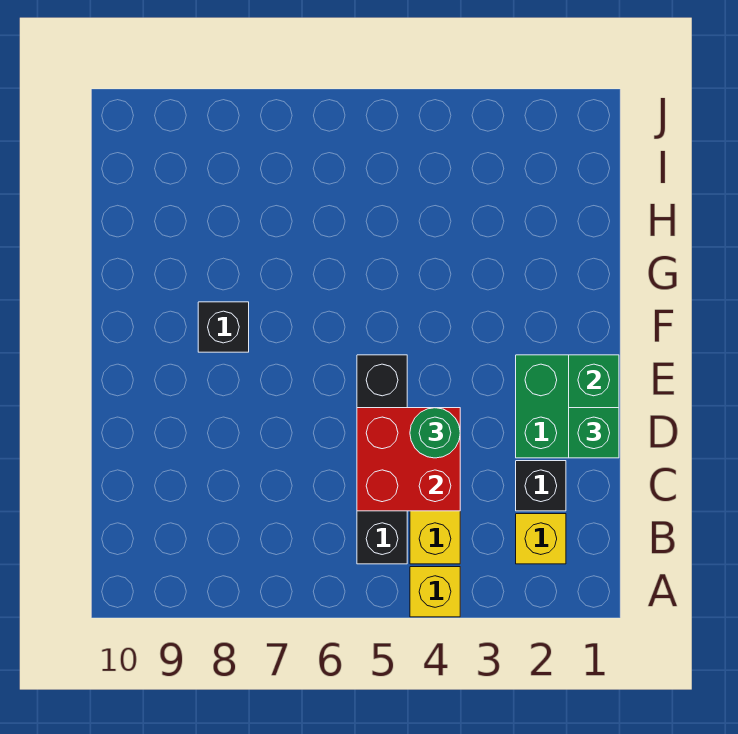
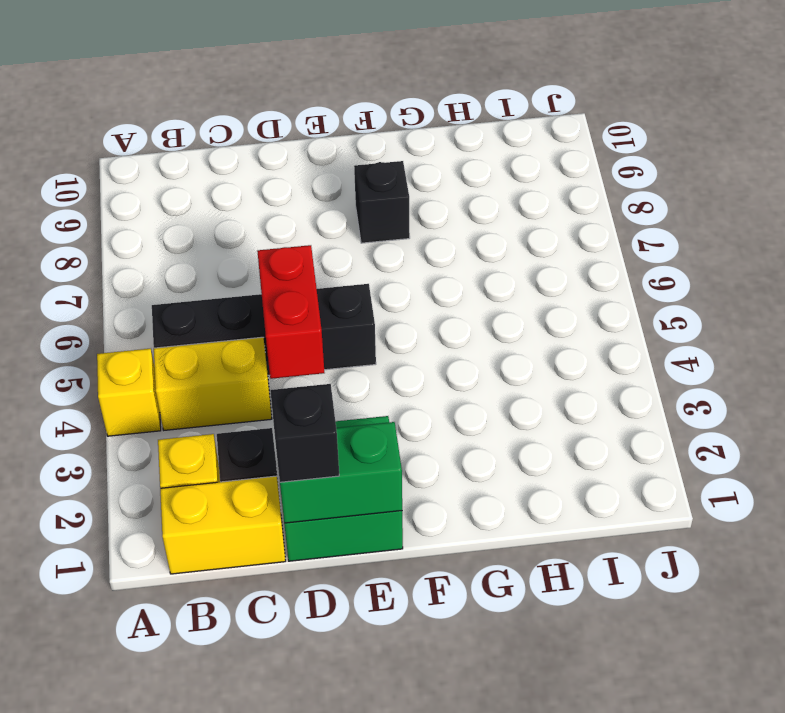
none -> yellow 1x2 brick [160,476,286,574]
red 2x2 brick [357,408,460,511] -> red 1x2 brick [257,245,324,379]
green 1x1 brick [569,408,619,458] -> black 1x1 brick [270,384,339,482]
green 1x1 round brick [410,408,460,458] -> none

